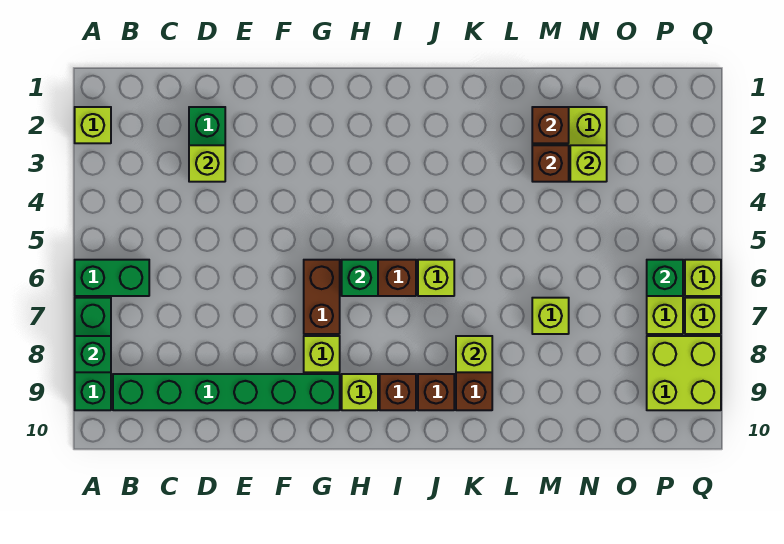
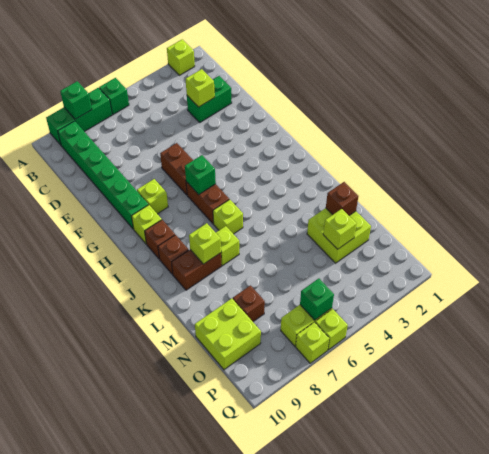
green 1x2 brick [75,260,149,296] -> green 1x1 brick [99,78,129,115]
brown 1x2 brick [304,260,340,334] -> brown 1x2 brick turned to [160,143,193,195]
brown 1x1 brick [532,145,569,182] -> brown 1x1 brick moved to [233,286,265,322]
lime 1x1 brick [532,298,569,334] -> lime 1x1 brick moved to [216,226,239,266]
lime 2x2 brick [647,336,721,410] -> lime 2x2 brick moved to [195,298,261,370]

